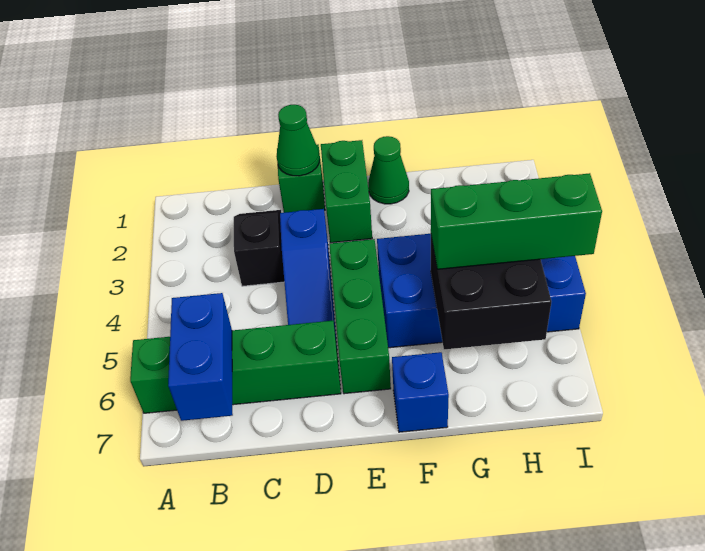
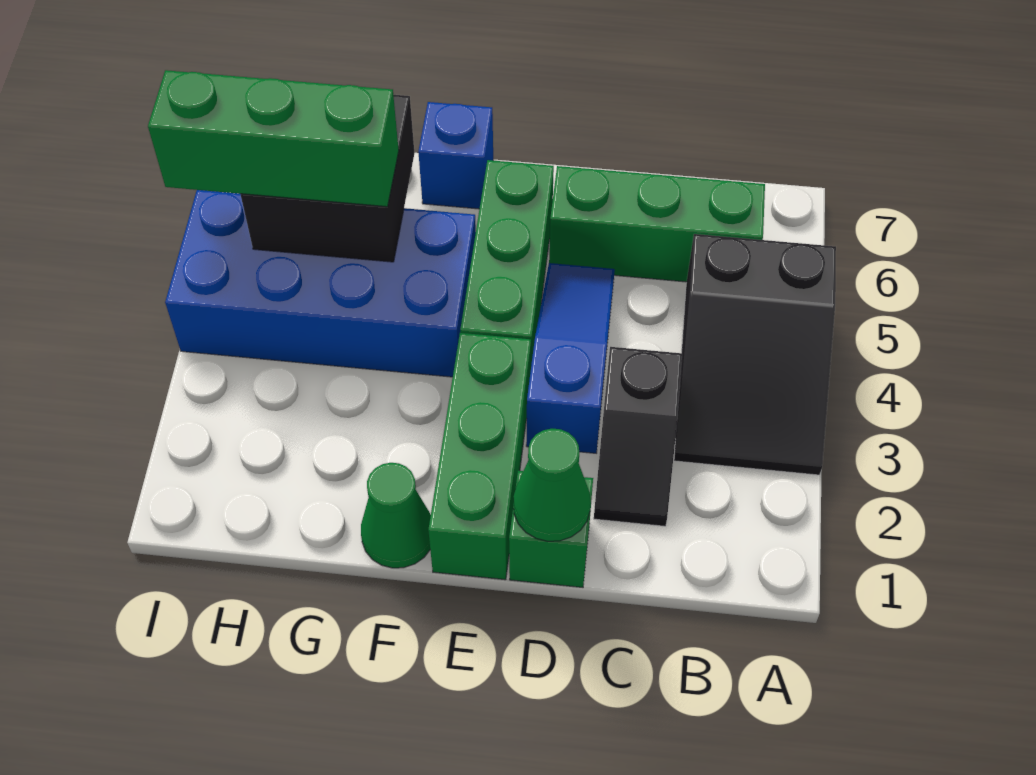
none -> black 2x3 slope [674,234,836,475]
green 1x4 brick [130,321,341,413] -> green 1x3 brick [549,166,765,282]
blue 1x2 brick [168,293,233,421] -> none
green 1x2 brick [321,140,372,243] -> green 1x3 brick [428,333,531,580]

